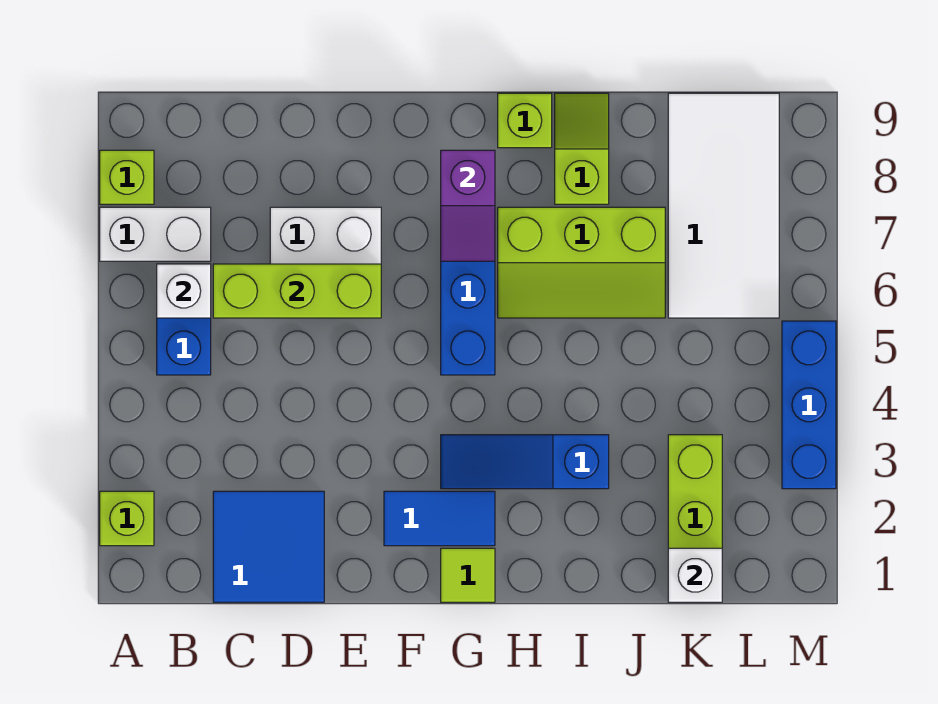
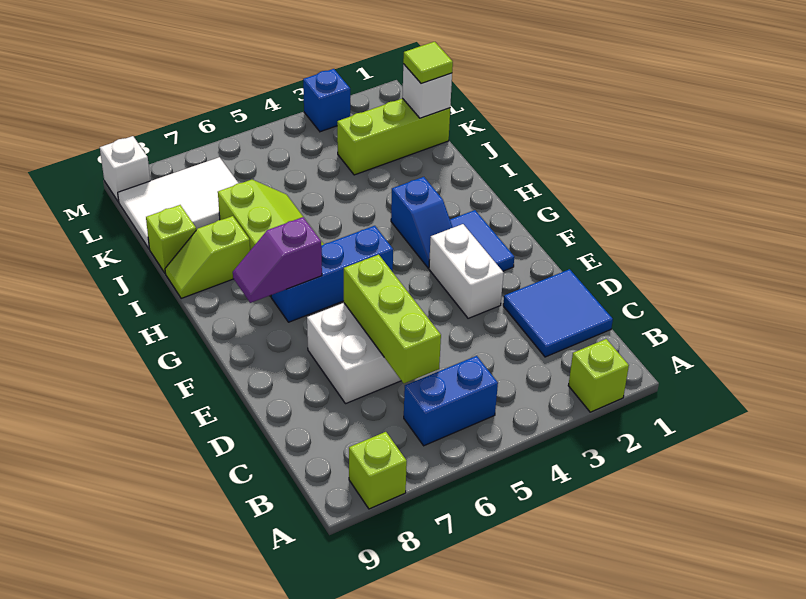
white 1x2 brick [100,207,211,261] -> white 1x2 brick moved to [429,224,503,318]
white 1x1 brick [157,264,211,318] -> white 1x1 brick moved to [100,136,150,202]
lime 1x1 tile [441,548,495,602] -> lime 1x1 tile moved to [403,42,453,84]
blue 1x3 slope [441,435,609,489] -> blue 1x2 slope [391,177,453,268]
purple 1x2 slope [441,150,495,261] -> purple 1x2 slope turned to [233,217,322,303]
lime 1x1 brick [498,93,552,148] -> lime 1x1 brick moved to [146,205,196,273]
white 2x4 tile [668,93,779,318] -> white 2x3 tile [118,157,238,248]
blue 1x3 brick [782,321,836,489] -> blue 1x1 brick [303,69,350,132]

